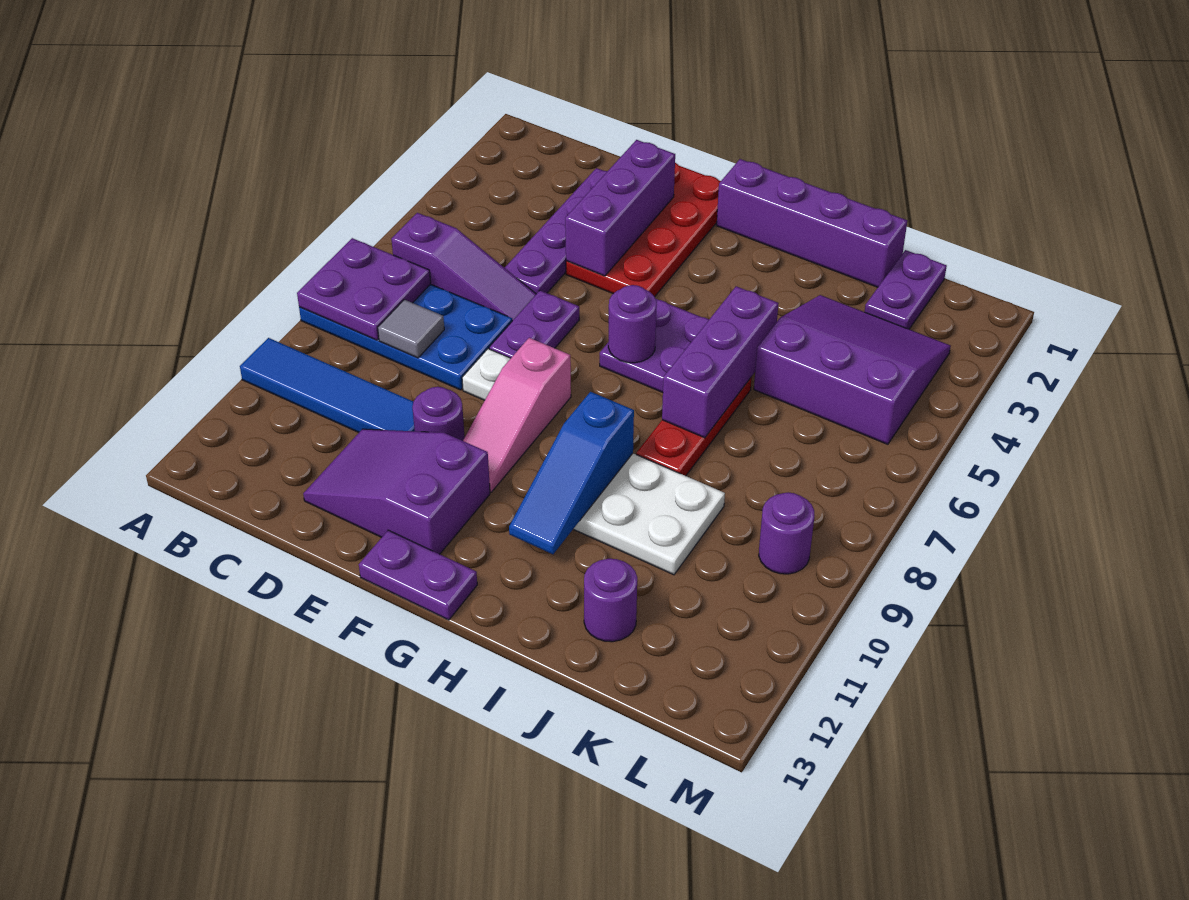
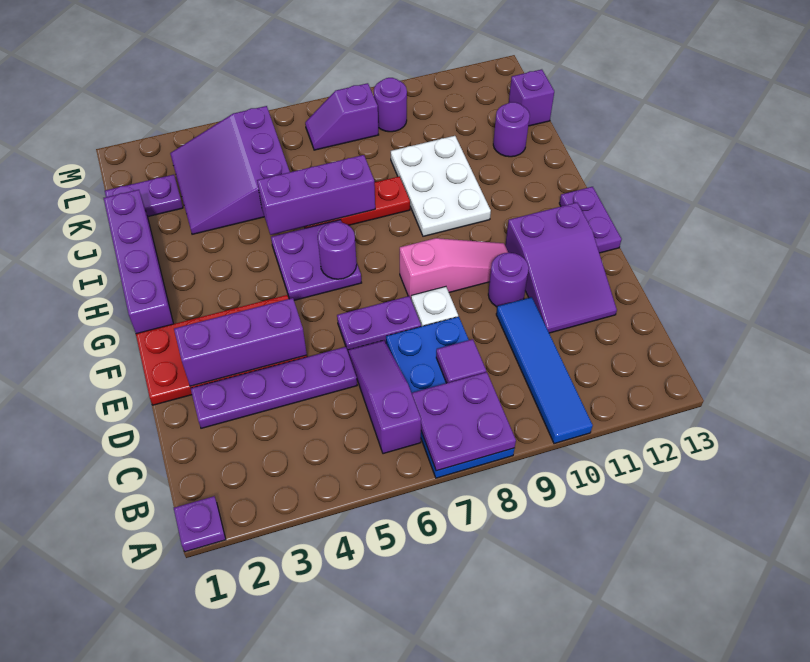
none -> purple 1x1 plate [174,496,226,552]
grey 1x1 tile [378,300,444,358] -> purple 1x1 tile [436,339,486,383]
blue 1x3 slope [509,392,634,554] -> none
none -> purple 1x1 brick [509,69,554,126]
none -> purple 1x2 slope [305,83,379,150]

